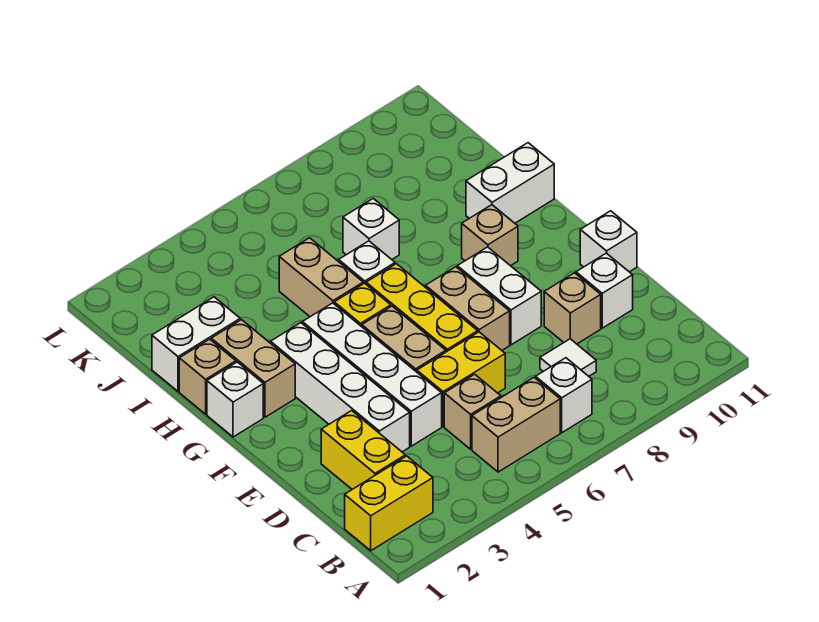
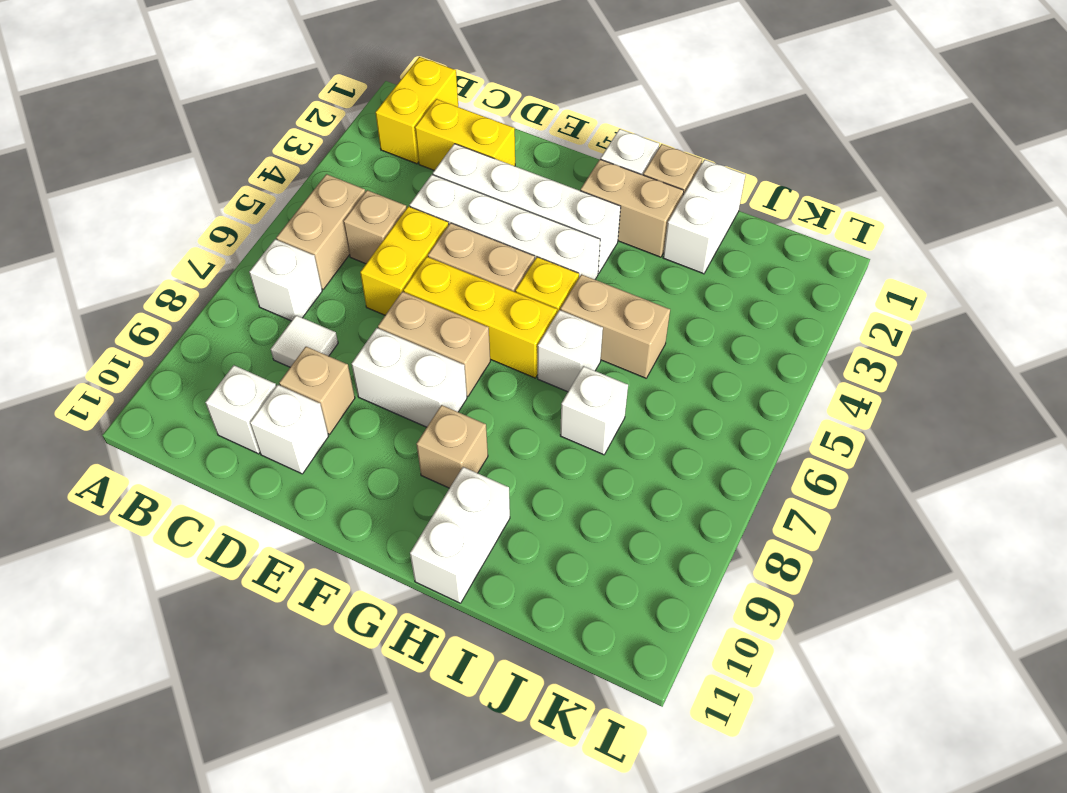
white 1x1 brick [580,211,637,272] -> white 1x1 brick moved to [205,365,276,454]

